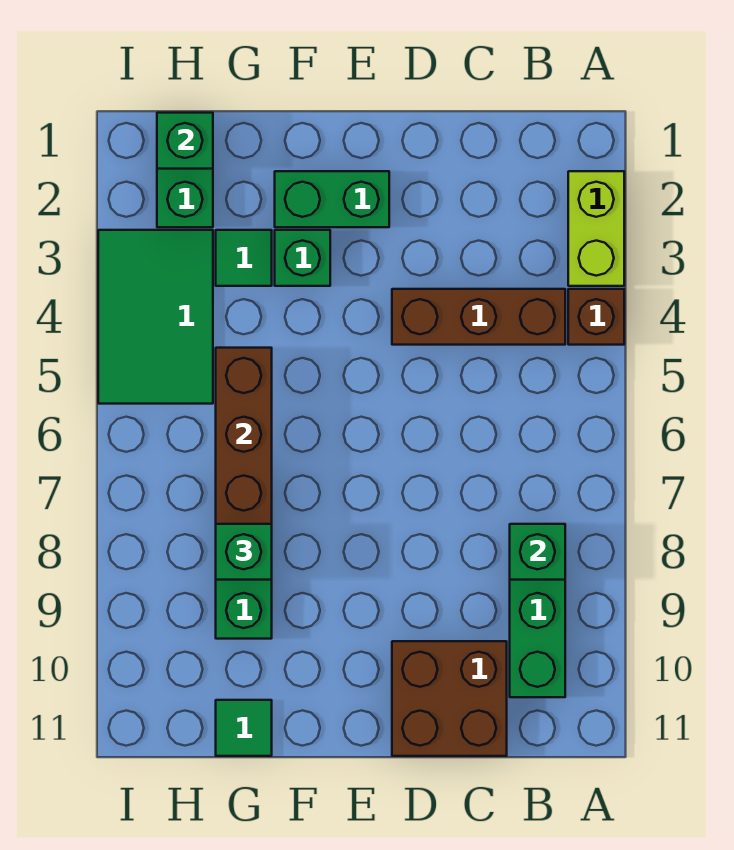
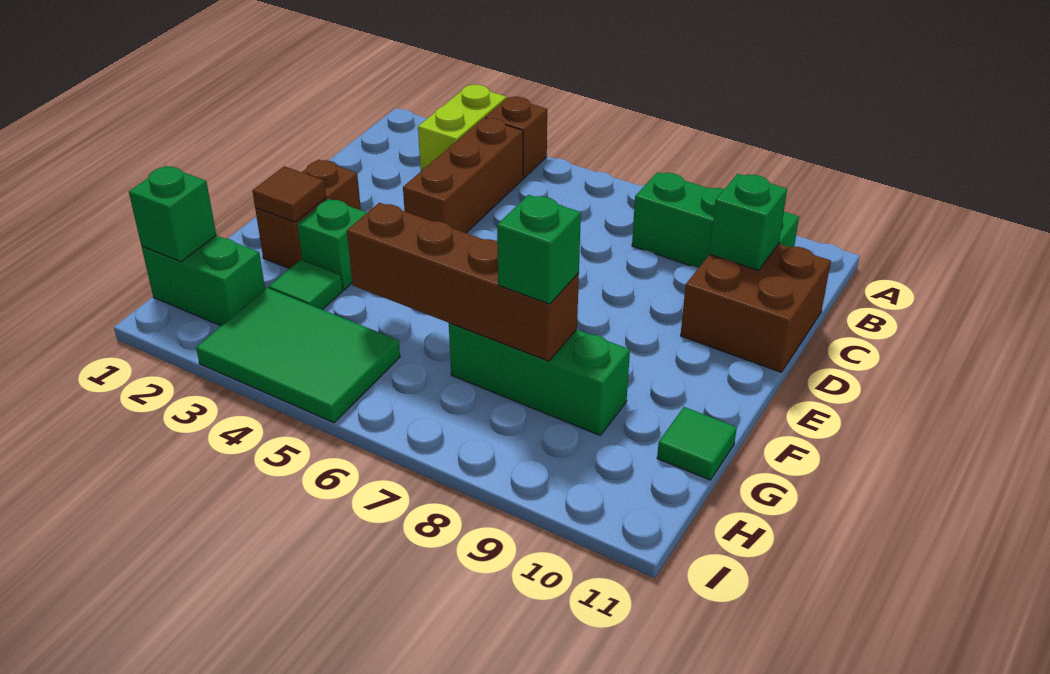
lime 1x2 brick [568,171,624,286] -> lime 1x2 brick turned to [418,85,507,171]
green 1x1 brick [510,524,565,580] -> green 1x1 brick moved to [709,174,787,270]
green 1x2 brick [275,171,389,227] -> brown 1x2 brick [255,160,361,269]
none -> brown 1x1 tile [252,166,326,222]

